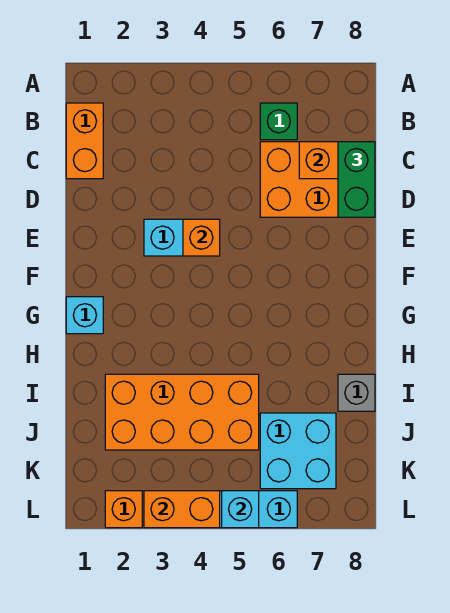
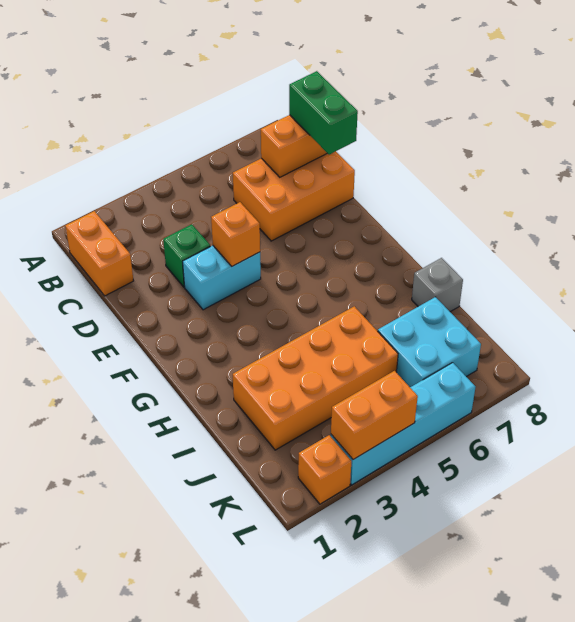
green 1x1 brick [260,103,297,140] -> green 1x1 brick moved to [163,224,210,287]
cyan 1x1 brick [66,297,103,334] -> none
cyan 1x1 brick [222,491,259,528] -> none

